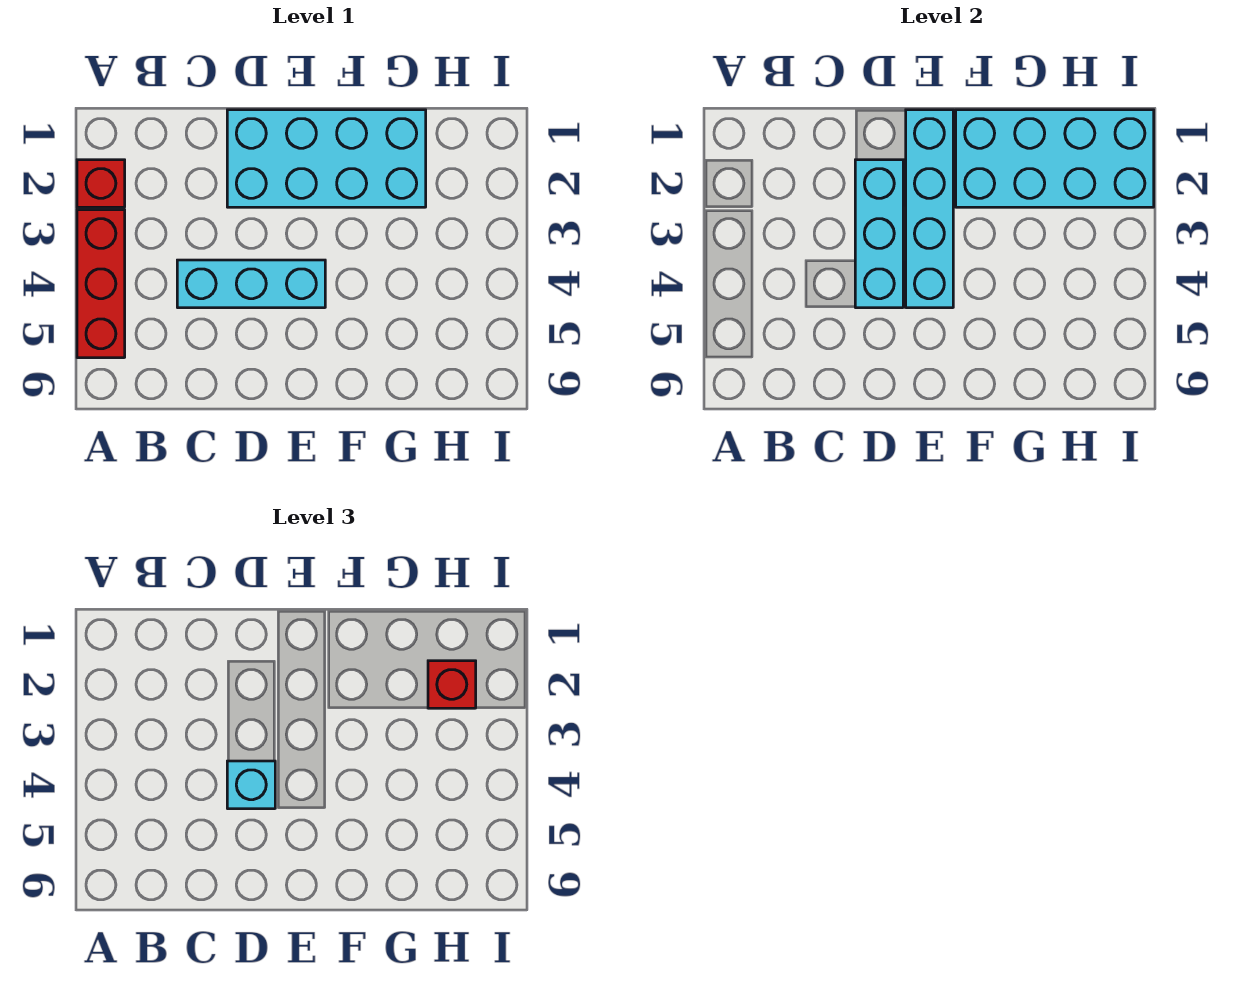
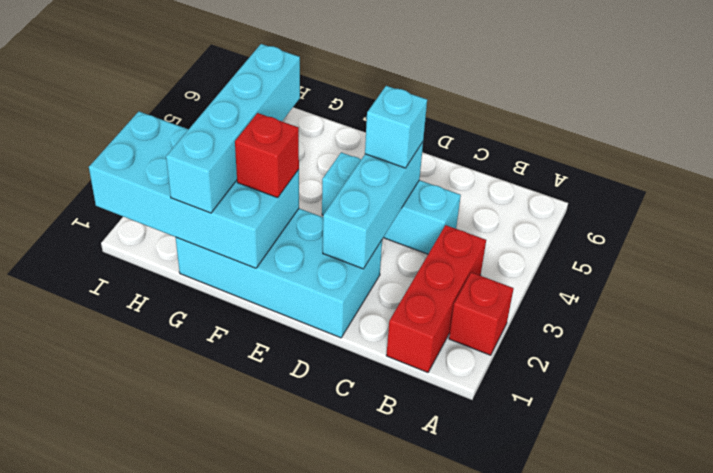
red 1x3 brick [77,210,125,358] -> red 1x3 brick moved to [386,225,486,372]
cyan 1x4 brick [906,110,953,308] -> cyan 1x4 brick moved to [166,44,300,213]
red 1x1 brick [428,661,476,708] -> red 1x1 brick moved to [235,113,299,198]

